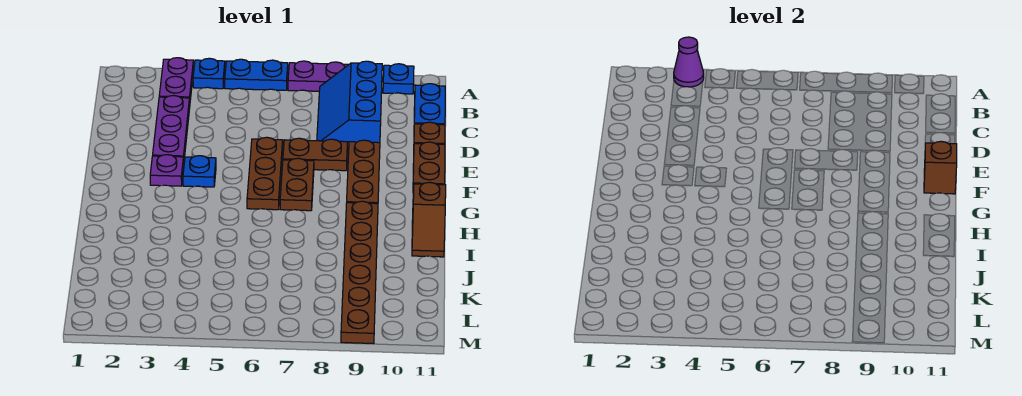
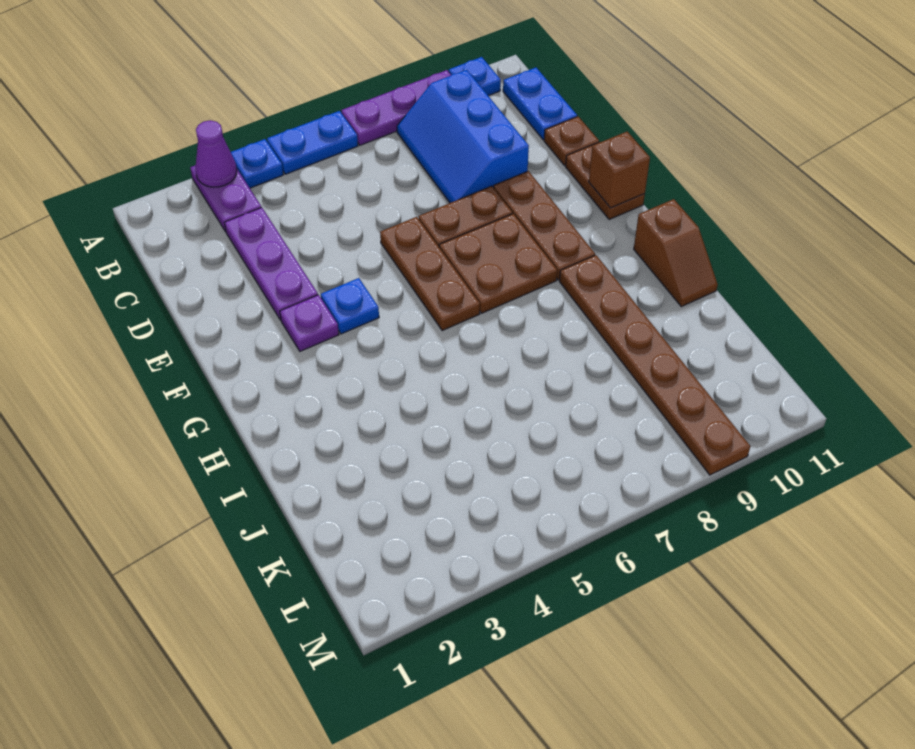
brown 1x2 plate [280,158,314,211] -> brown 2x2 plate [439,214,557,313]

